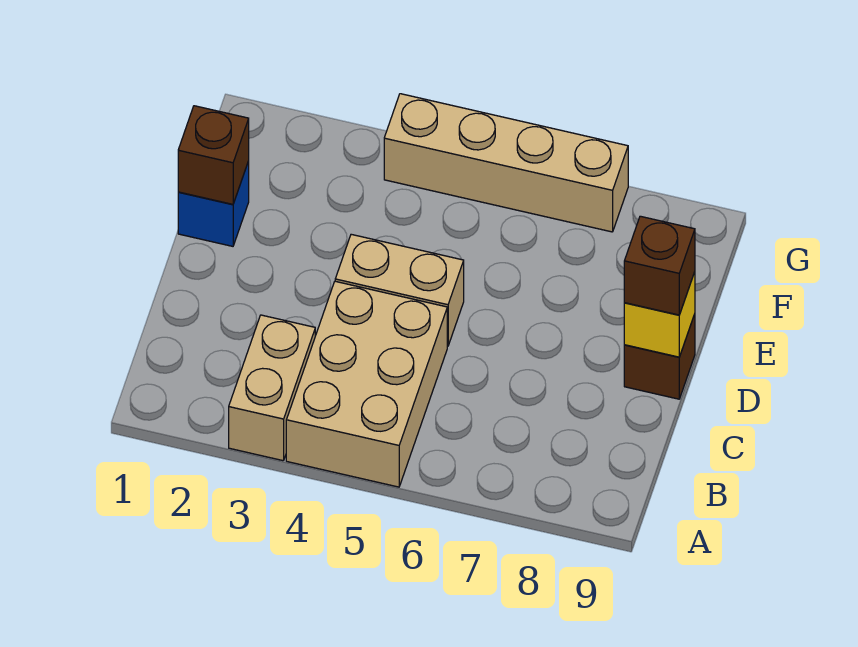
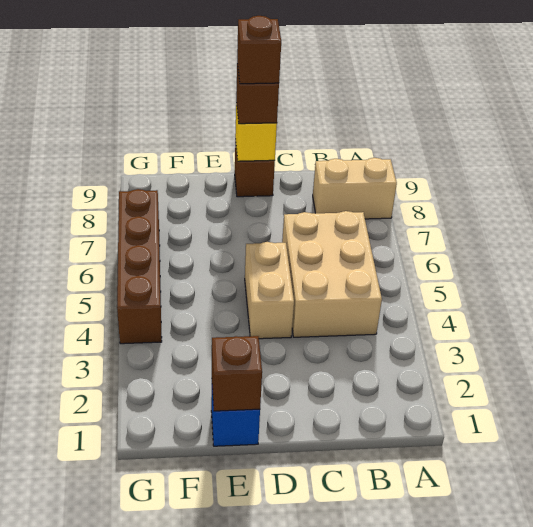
tan 1x2 brick [229,315,315,461] -> tan 1x2 brick moved to [313,158,397,219]
tan 2x3 brick [286,281,447,487] -> tan 2x3 brick turned to [282,211,382,337]
none -> brown 1x1 brick [237,16,281,84]
tan 1x4 brick [384,94,628,232] -> brown 1x4 brick [117,189,162,344]

